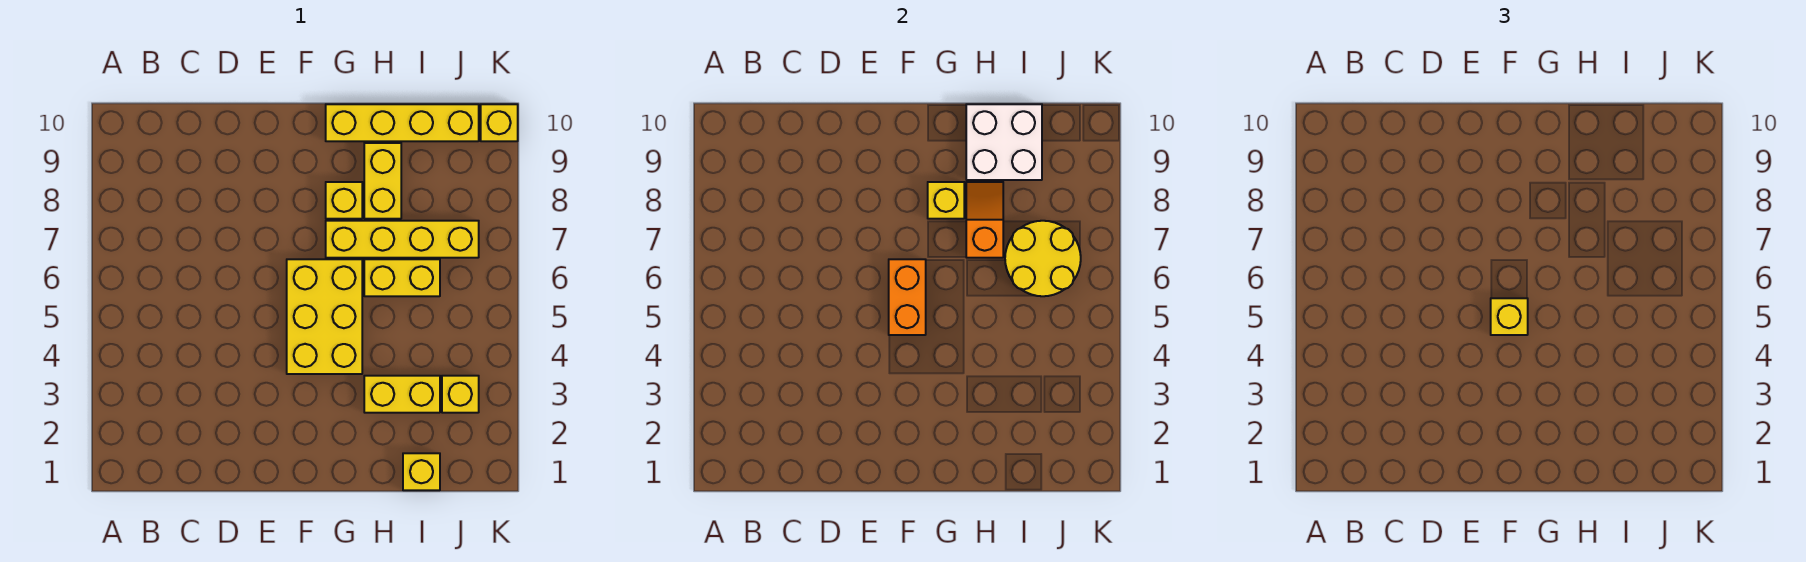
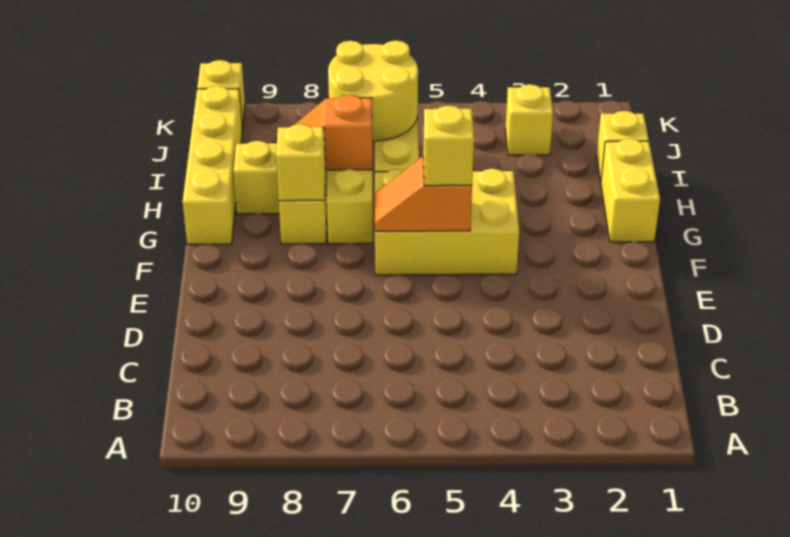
orange 1x2 brick [889,259,926,335] -> orange 1x2 slope [375,156,472,231]
yellow 1x2 brick [364,376,440,413] -> yellow 1x2 brick moved to [601,139,660,242]
white 2x2 brick [966,104,1042,180] -> none

